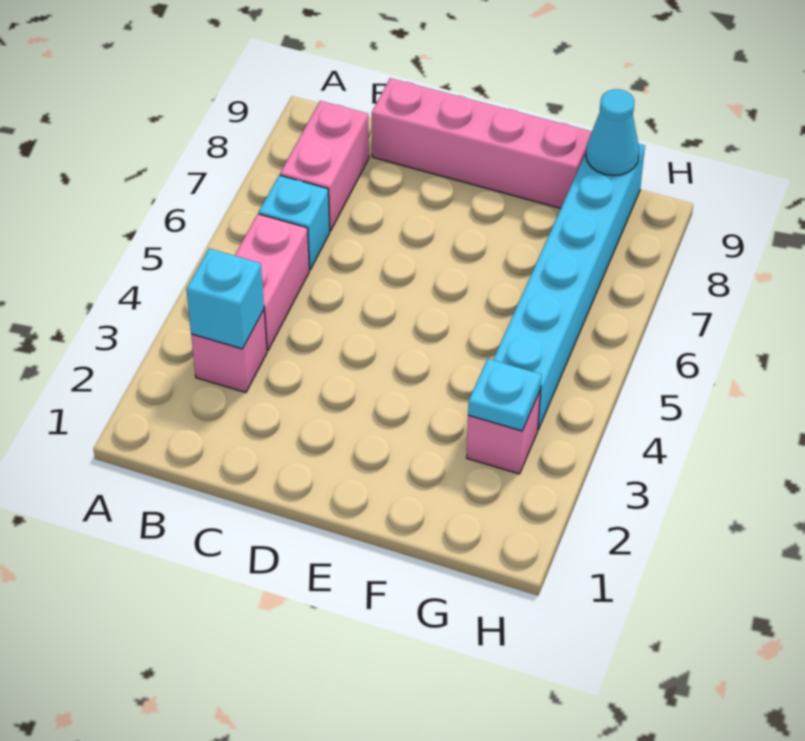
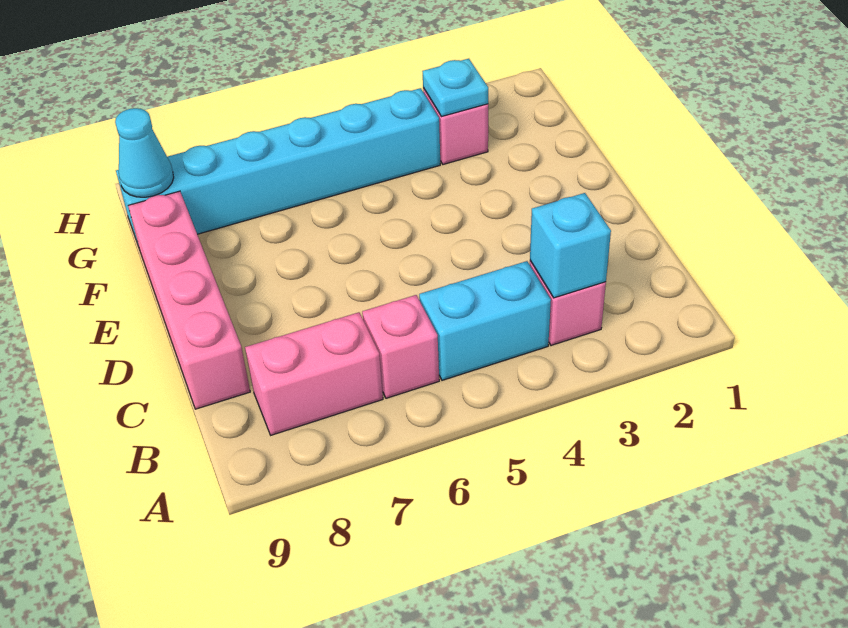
pink 1x2 brick [235,214,309,351] -> cyan 1x2 brick [419,261,551,380]
cyan 1x1 brick [259,175,330,270] -> pink 1x1 brick [362,295,439,398]

